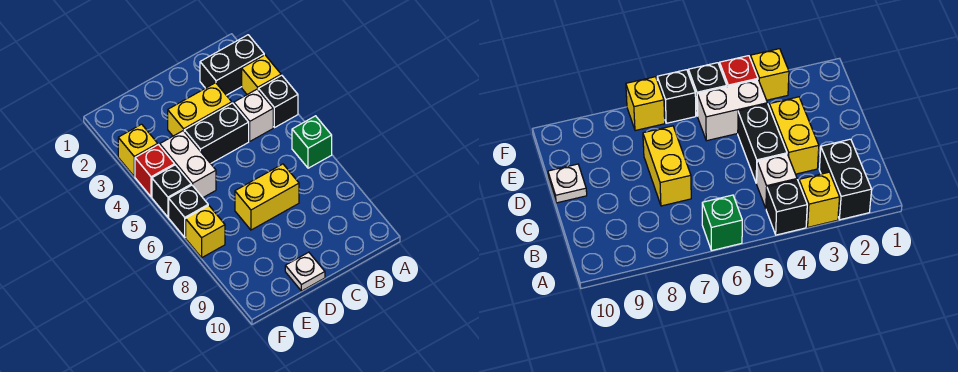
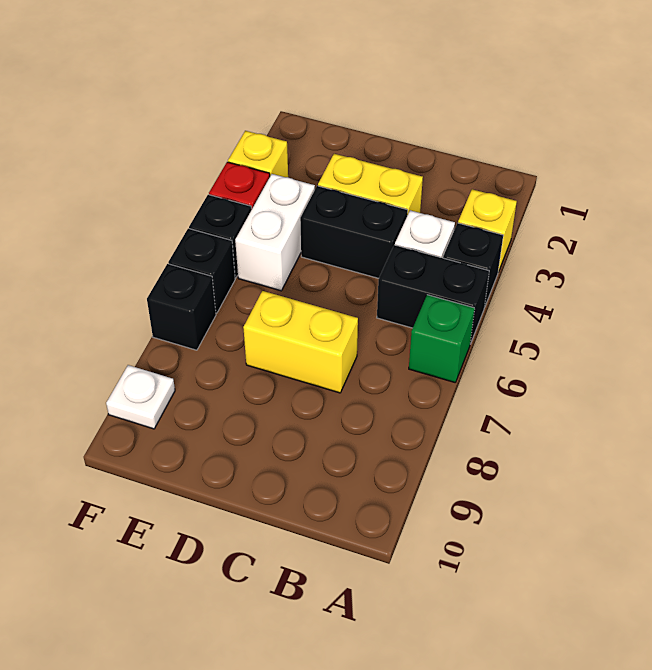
black 1x2 brick [200,35,264,95] -> black 1x2 brick moved to [377,245,489,344]
white 1x1 plate [285,252,325,291] -> white 1x1 plate moved to [106,365,175,429]
yellow 1x1 brick [186,205,225,258] -> black 1x1 brick [147,264,216,350]

